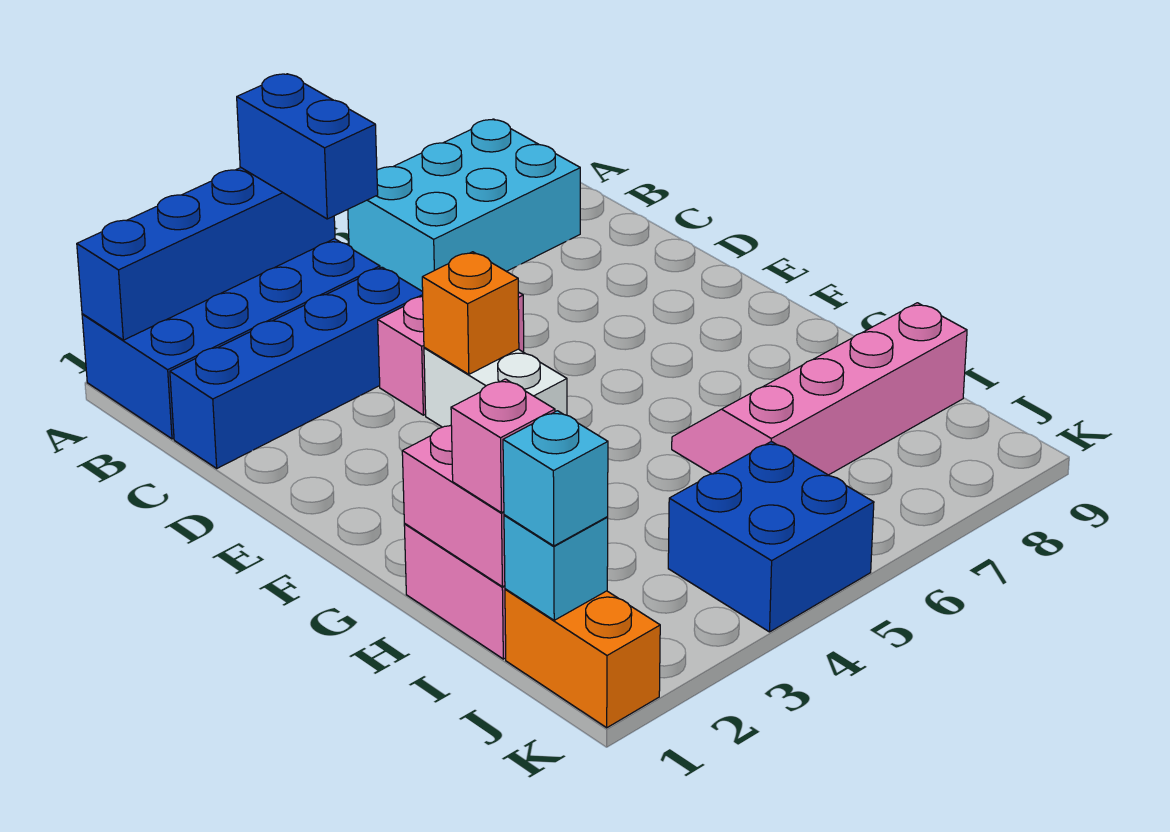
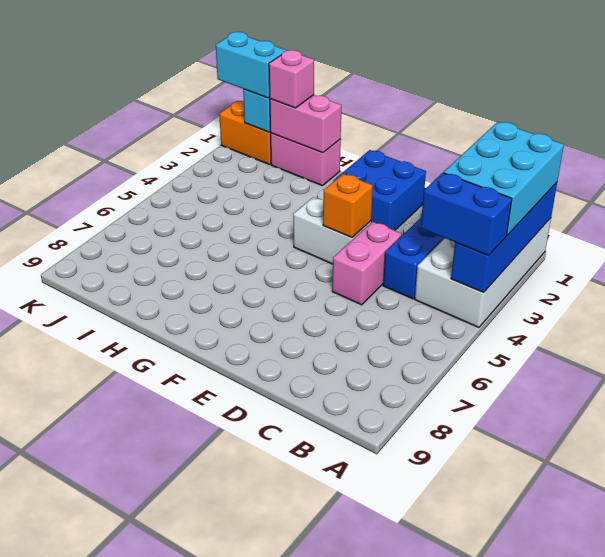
blue 2x4 brick [82,239,380,439] -> white 2x4 brick [415,218,551,327]
cyan 2x3 brick [348,119,580,292] -> cyan 2x3 brick moved to [444,122,564,235]
pink 2x4 slope [672,303,967,475] -> none
cyan 1x1 brick [503,411,608,546] -> cyan 1x2 brick [216,32,287,98]
blue 2x2 brick [668,442,874,632] -> blue 2x2 brick moved to [333,150,426,230]

